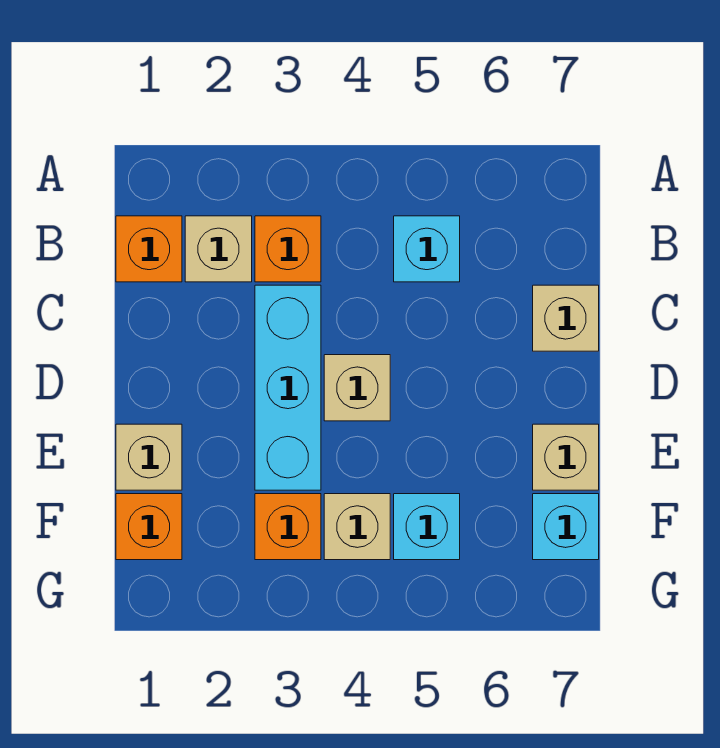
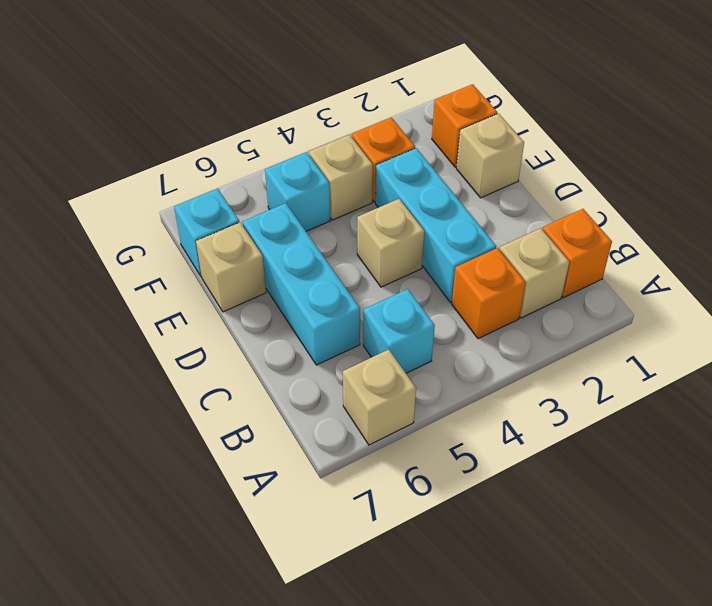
none -> cyan 1x3 brick [243,203,360,365]
tan 1x1 brick [533,285,599,351] -> tan 1x1 brick moved to [343,349,416,445]

